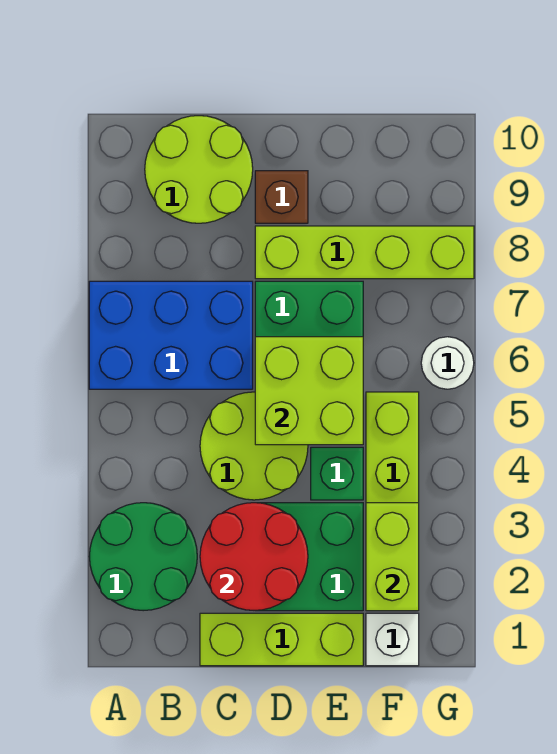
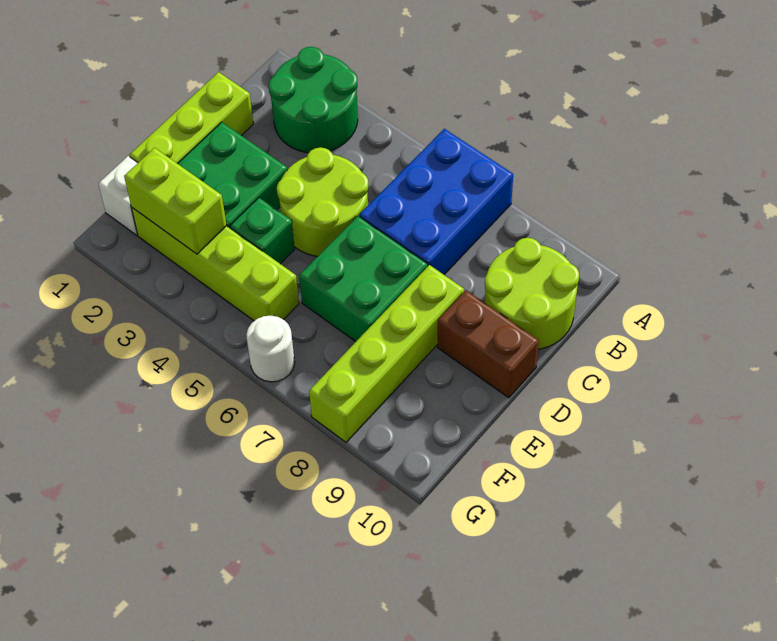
red 2x2 round brick [200,503,308,610] -> none
lime 2x2 brick [255,337,363,445] -> none
brown 1x1 brick [255,171,308,223] -> brown 1x2 brick [437,290,539,398]

